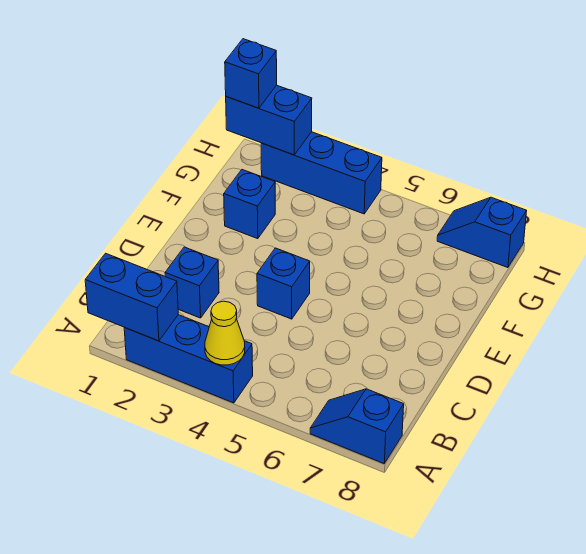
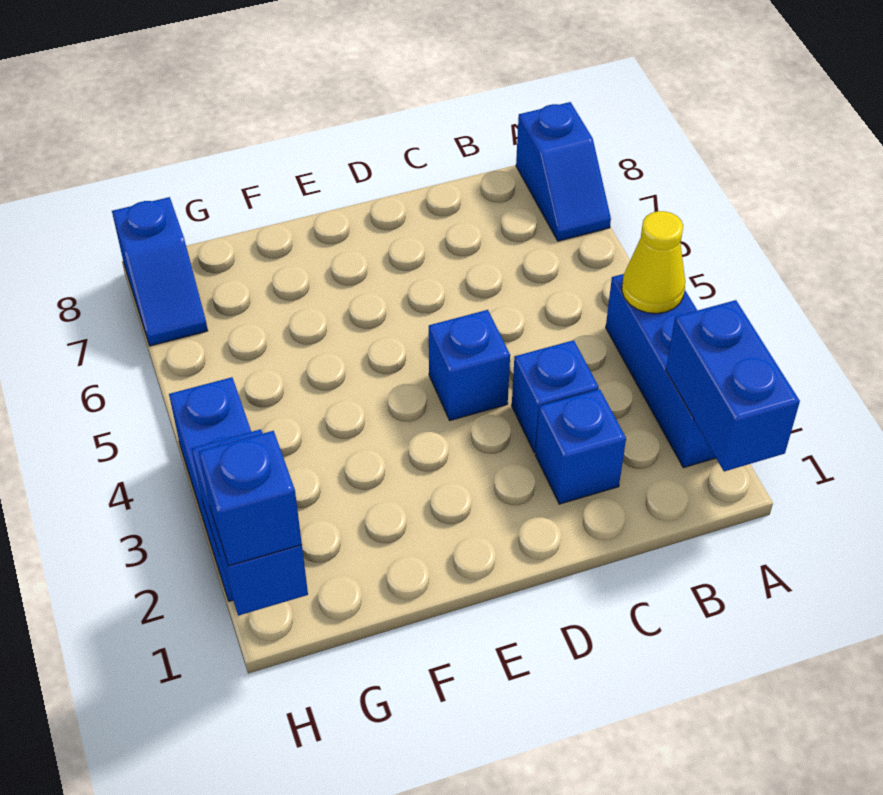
blue 1x1 brick [224,170,275,239] -> blue 1x1 brick moved to [512,340,599,453]

